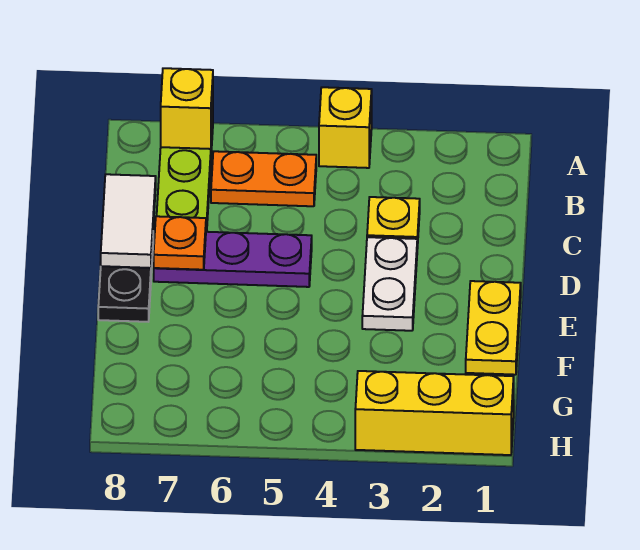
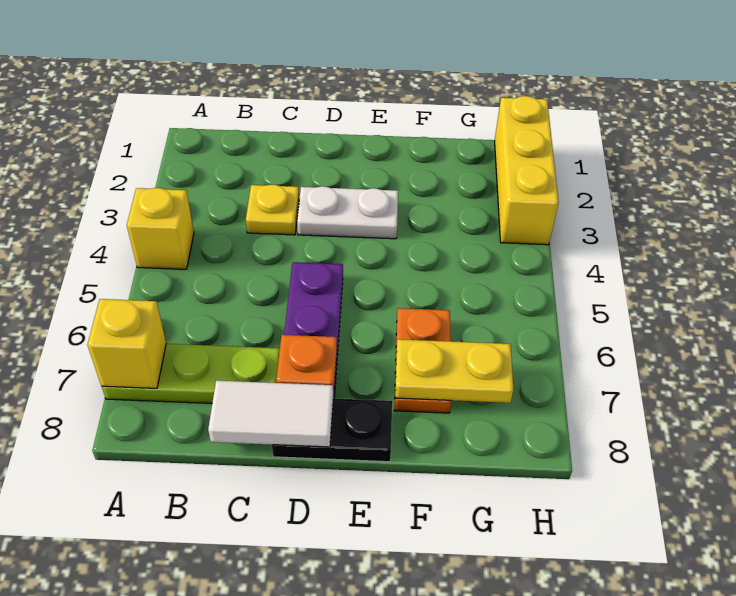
orange 1x2 plate [211,151,316,206] -> orange 1x2 plate moved to [394,308,451,413]
yellow 1x2 plate [466,281,521,375] -> yellow 1x2 plate moved to [395,339,513,403]

